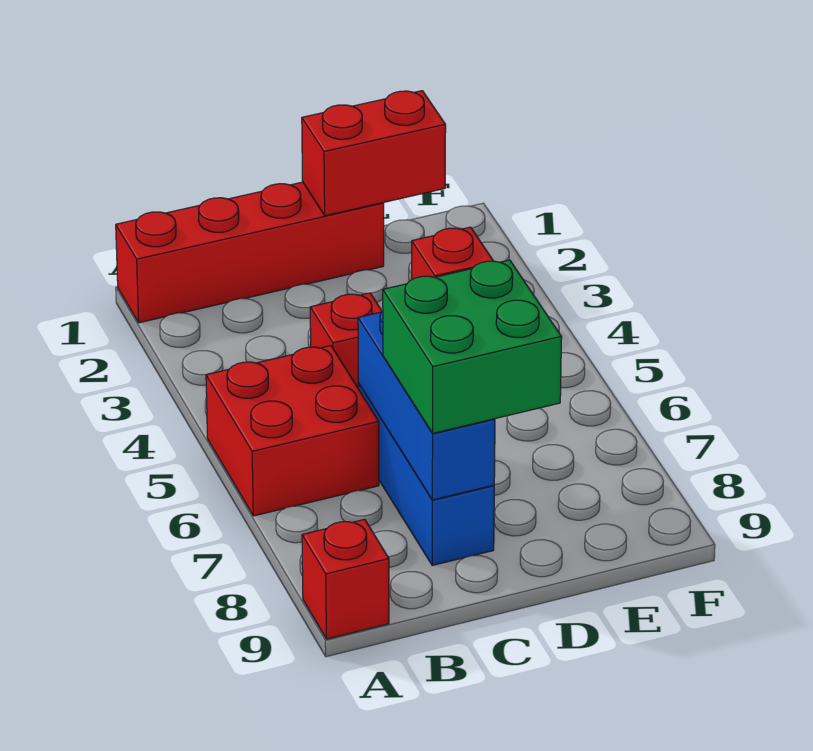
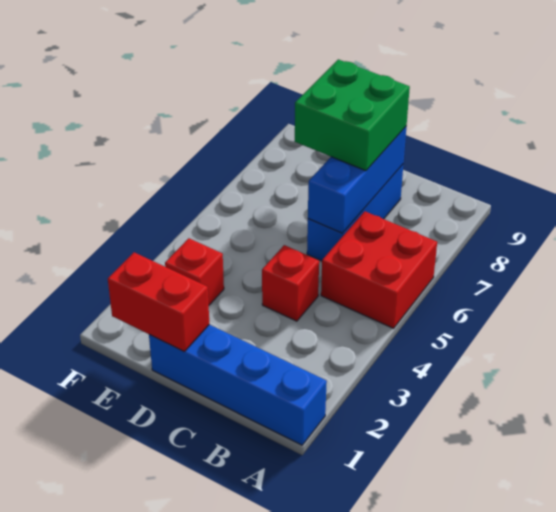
red 1x4 brick [116,182,384,323] -> blue 1x4 brick [149,325,327,445]
red 1x1 brick [302,519,389,639] -> none

